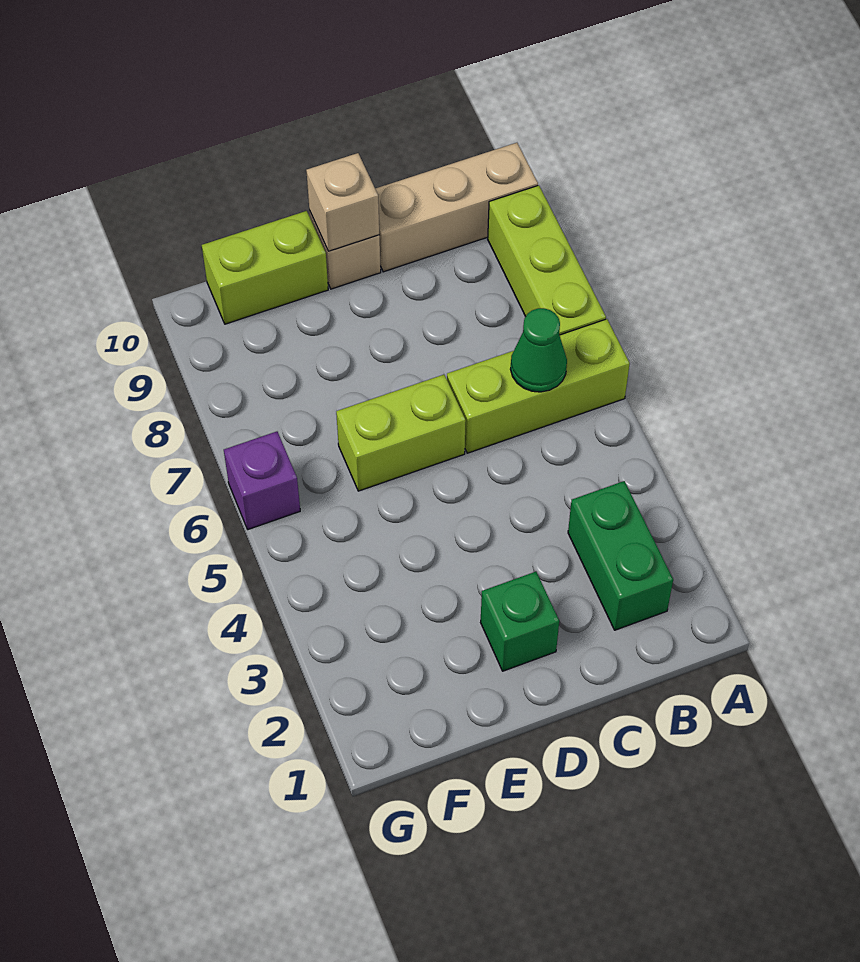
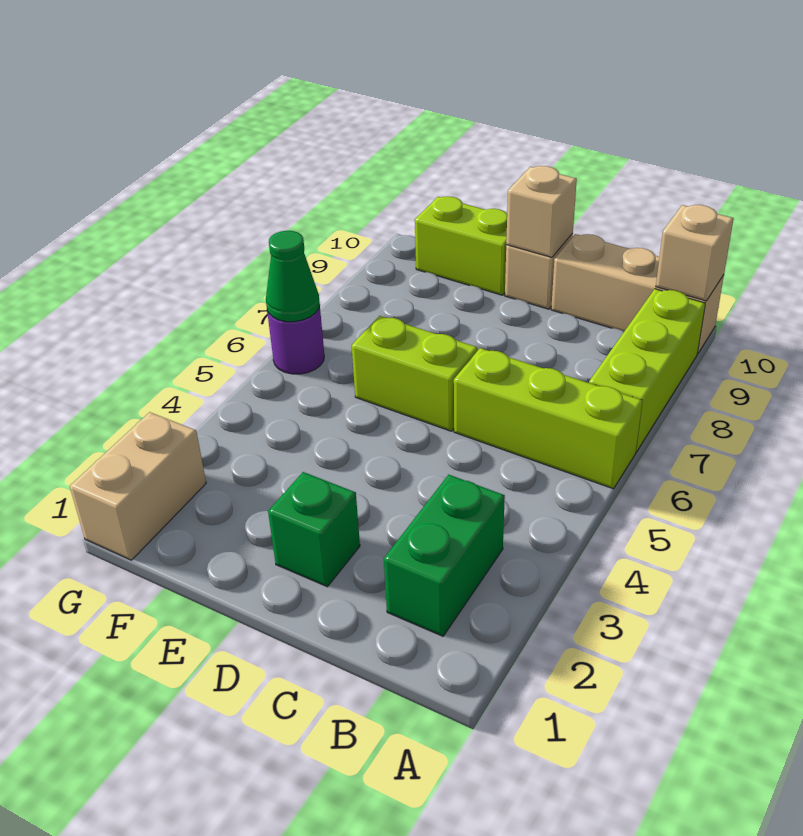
none -> tan 1x1 brick [656,205,734,301]
green 1x1 cone [510,308,567,392] -> green 1x1 cone moved to [266,231,320,322]
none -> tan 1x2 brick [70,412,206,560]
purple 1x1 brick [224,432,300,529] -> purple 1x1 round brick [267,305,324,374]

